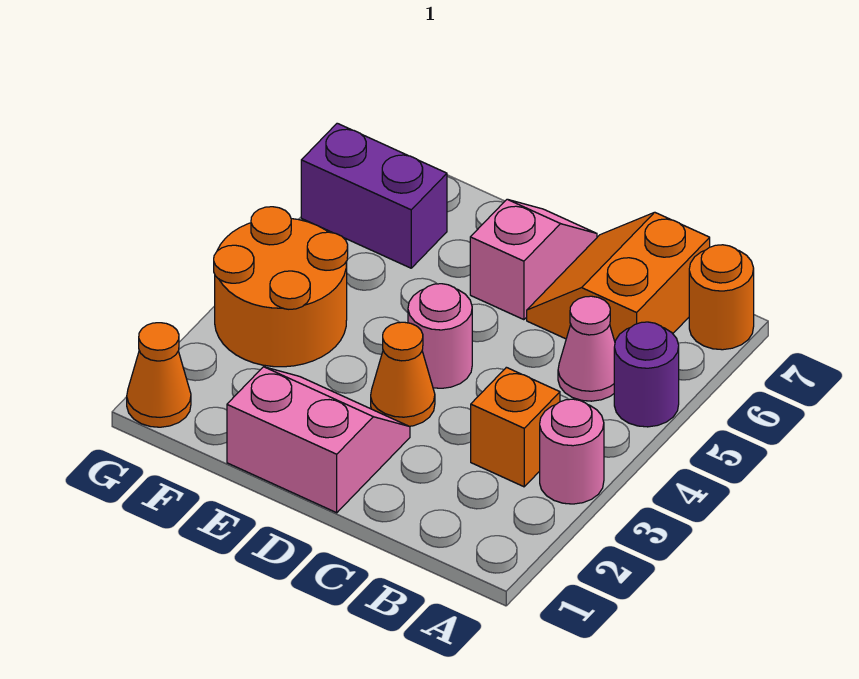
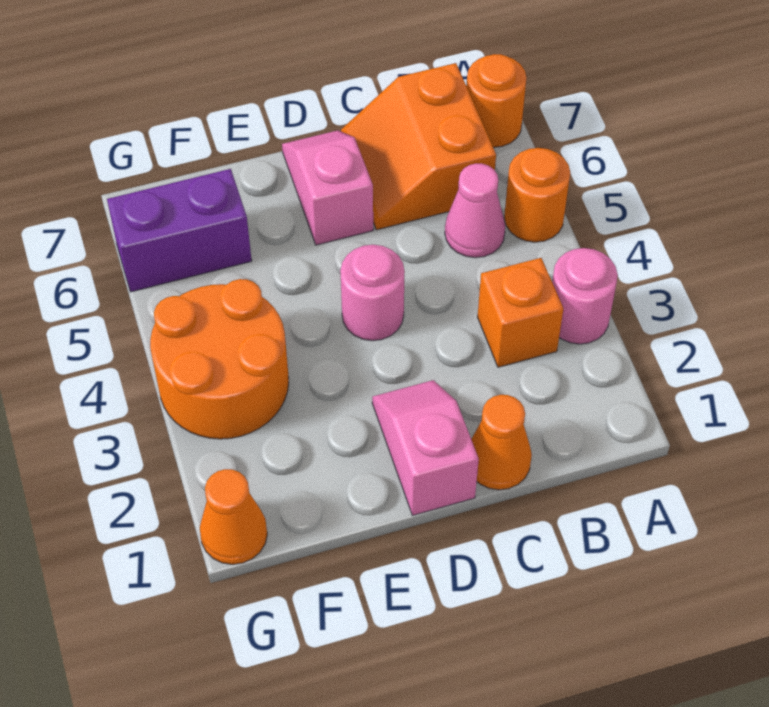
purple 1x1 round brick [614,322,679,427] -> orange 1x1 round brick [504,148,570,242]
pink 2x2 slope [227,367,410,513] -> pink 1x2 slope [372,380,479,515]
orange 1x1 cone [371,322,435,426] -> orange 1x1 cone moved to [471,395,532,490]

